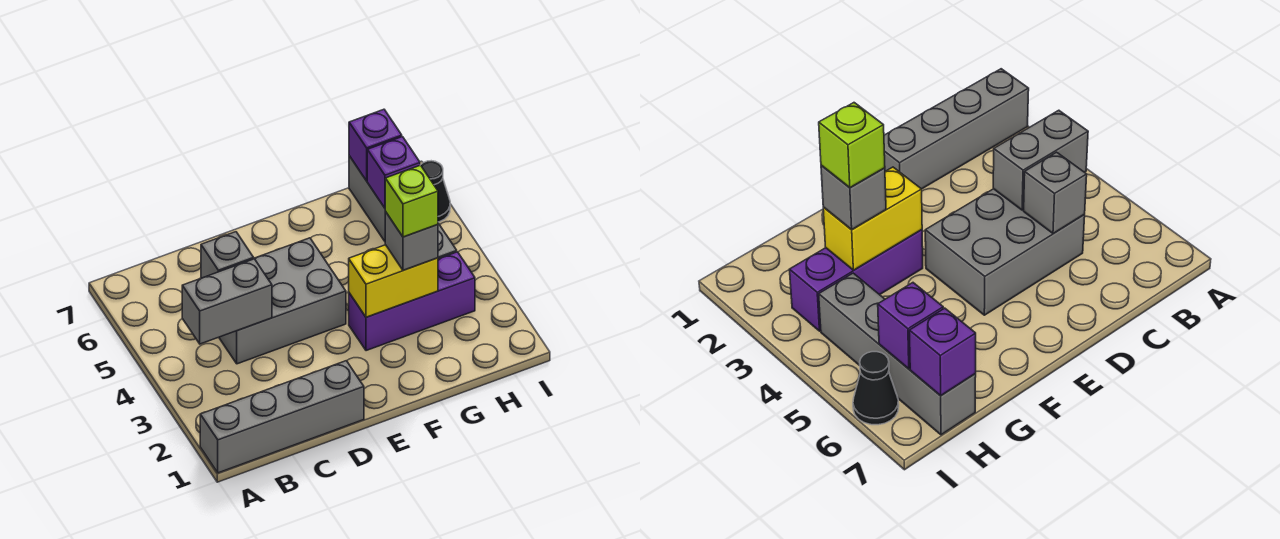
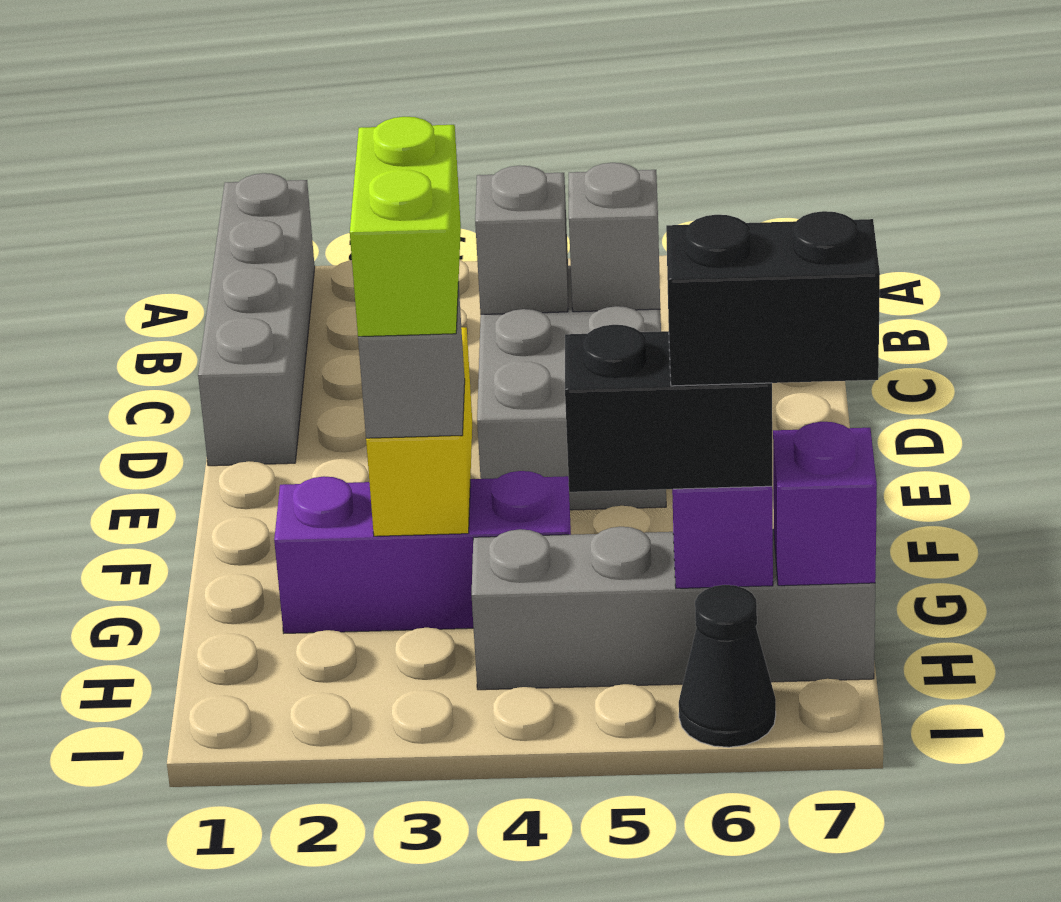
grey 1x2 brick [182,259,272,344] -> grey 1x1 brick [475,165,568,314]
purple 1x3 brick [349,252,475,351] -> purple 1x3 brick turned to [274,471,571,633]
lime 1x1 brick [385,165,438,237] -> lime 1x2 brick [350,117,461,337]
none -> black 1x2 brick [565,325,772,492]
none -> black 1x2 brick [666,211,880,386]

